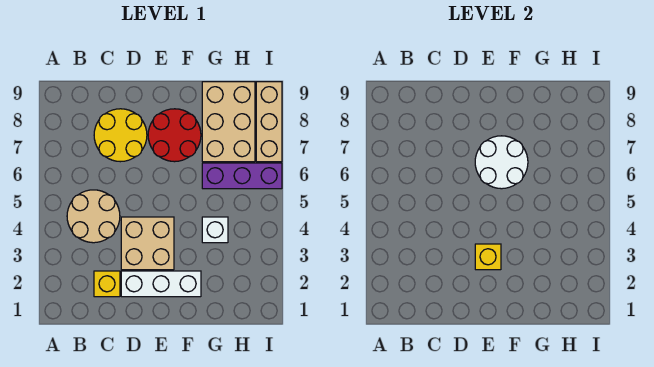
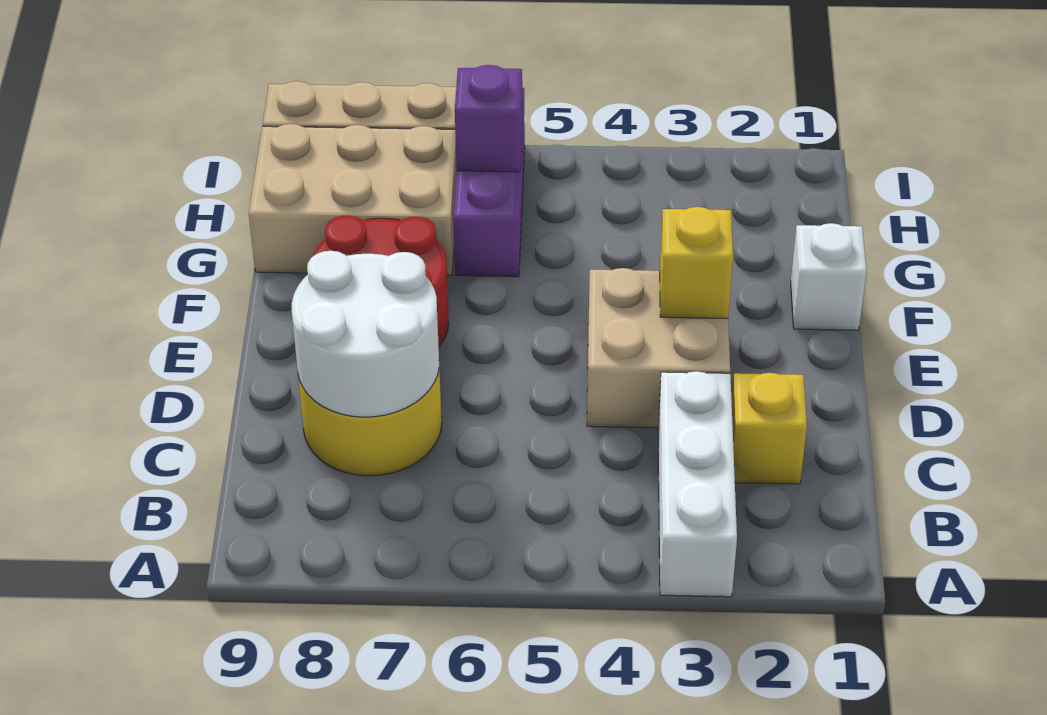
tan 2x2 round brick [67,190,120,243] -> none
white 1x3 brick [121,271,201,297] -> white 1x3 brick moved to [658,371,737,597]
white 2x2 round brick [475,136,528,189] -> white 2x2 round brick moved to [292,251,439,417]
white 1x1 brick [202,217,228,243] -> white 1x1 brick moved to [791,223,867,330]
none -> purple 1x1 brick [455,65,522,172]

